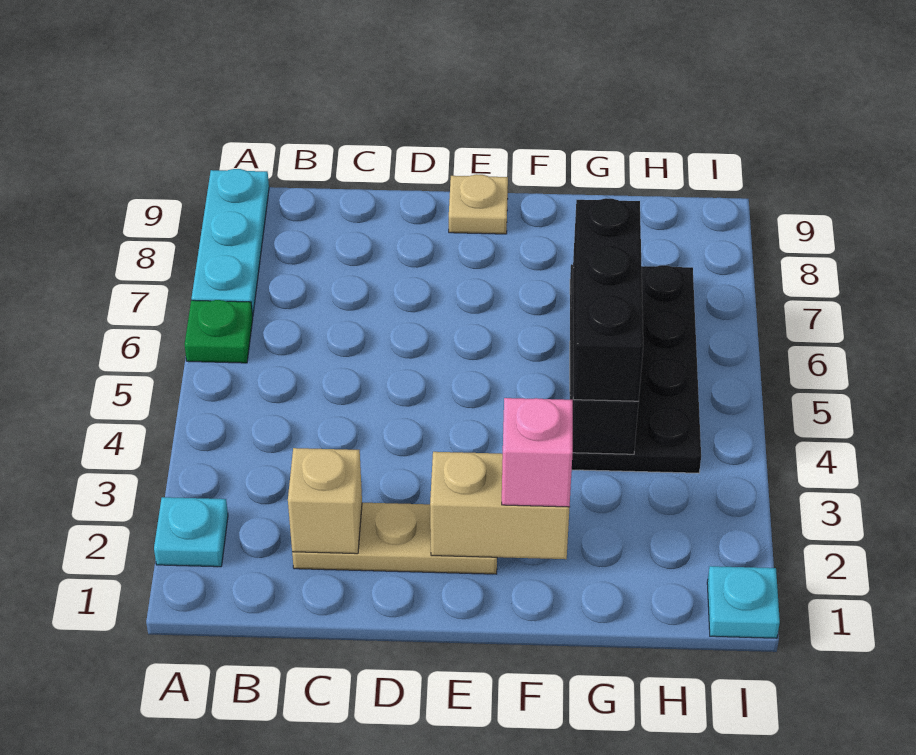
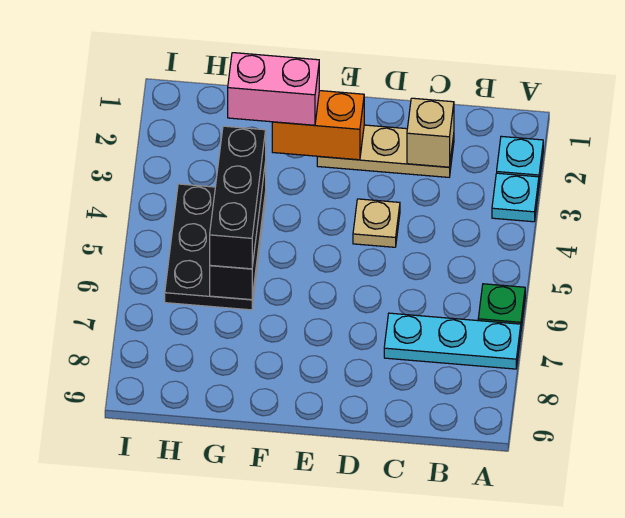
cyan 1x3 plate [192,169,269,316] -> cyan 1x3 plate turned to [384,313,521,369]
tan 1x2 brick [430,452,569,559] -> orange 1x2 brick [272,91,364,160]
tan 1x1 plate [449,174,508,234] -> tan 1x1 plate moved to [353,199,400,247]
pink 1x1 brick [502,398,573,507] -> pink 1x2 brick [228,53,319,125]
black 2x4 plate [570,264,701,473] -> black 2x3 plate [165,184,266,310]
cyan 1x1 plate [707,566,780,638] -> cyan 1x1 plate moved to [492,173,539,222]

